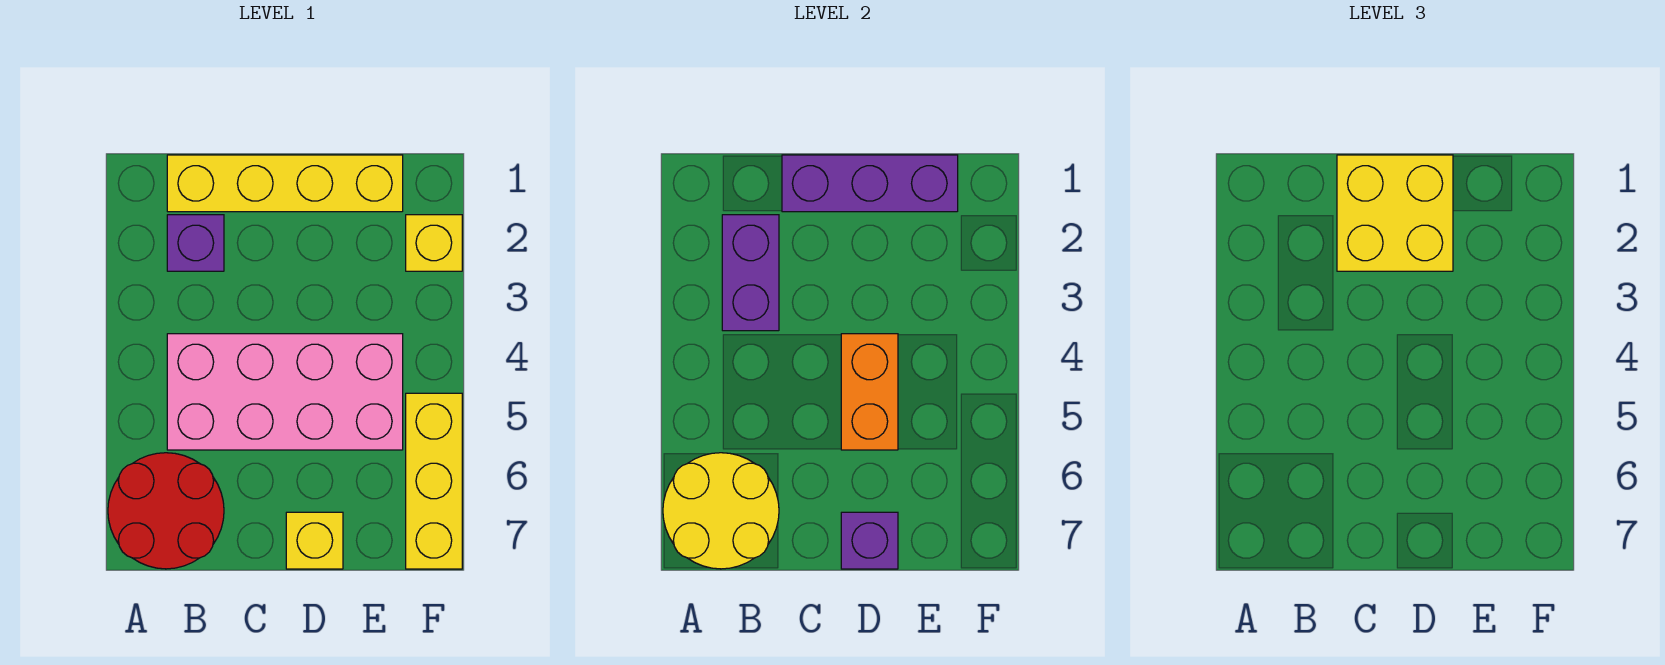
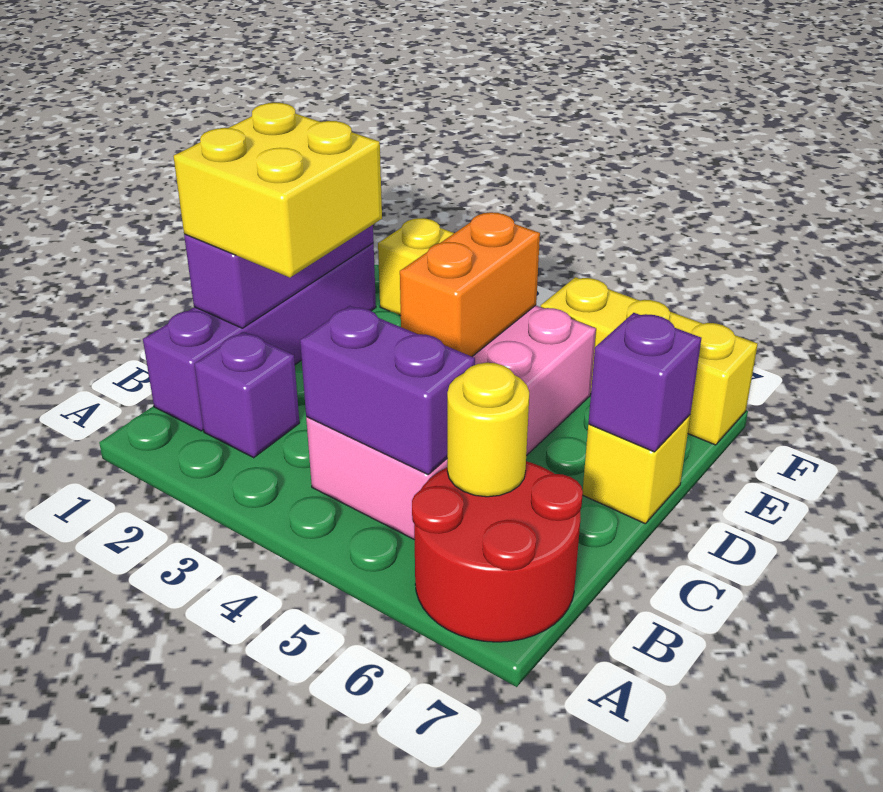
yellow 2x2 round brick [663,453,779,569] -> yellow 1x1 round brick [447,363,529,497]
yellow 1x4 brick [167,155,403,212] -> purple 1x4 brick [143,243,376,431]
purple 1x2 brick [722,215,779,331] -> purple 1x2 brick moved to [300,306,475,474]
orange 1x2 brick [841,334,898,450] -> orange 1x2 brick turned to [400,212,540,357]

